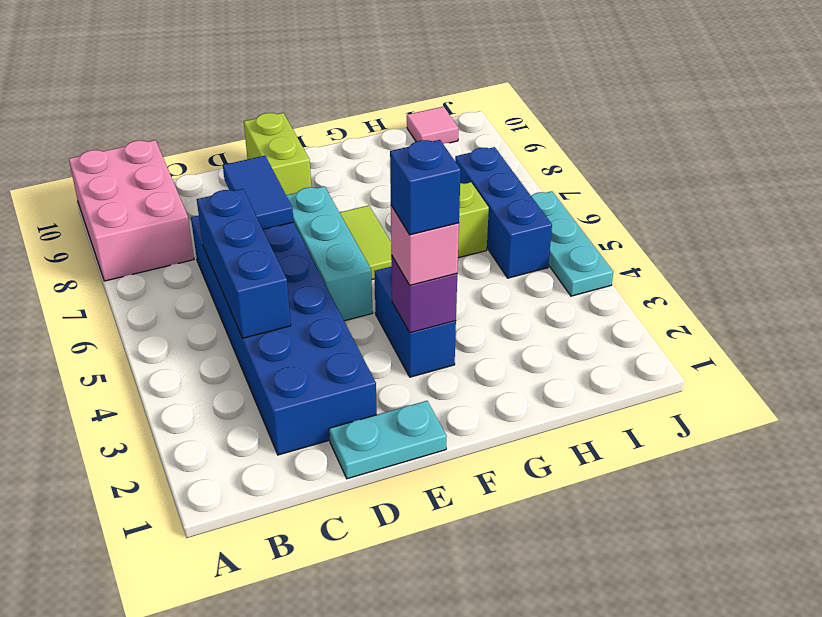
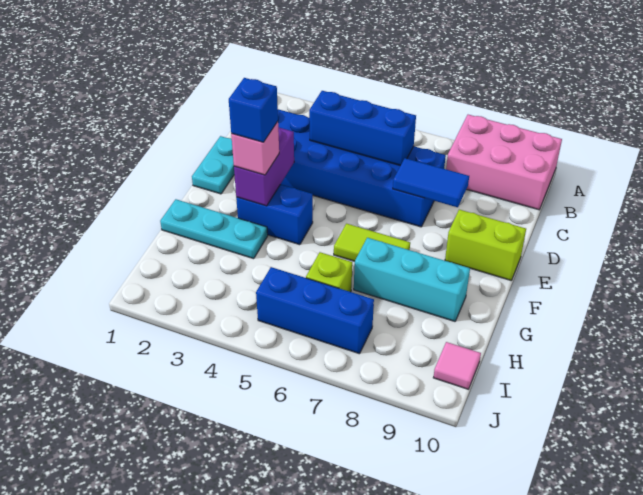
cyan 1x3 brick [286,186,373,321] -> cyan 1x3 brick moved to [354,238,470,321]
purple 1x1 brick [391,255,457,333] -> purple 1x2 brick [234,127,294,206]
cyan 1x3 plate [531,191,613,296] -> cyan 1x3 plate moved to [160,199,268,259]

